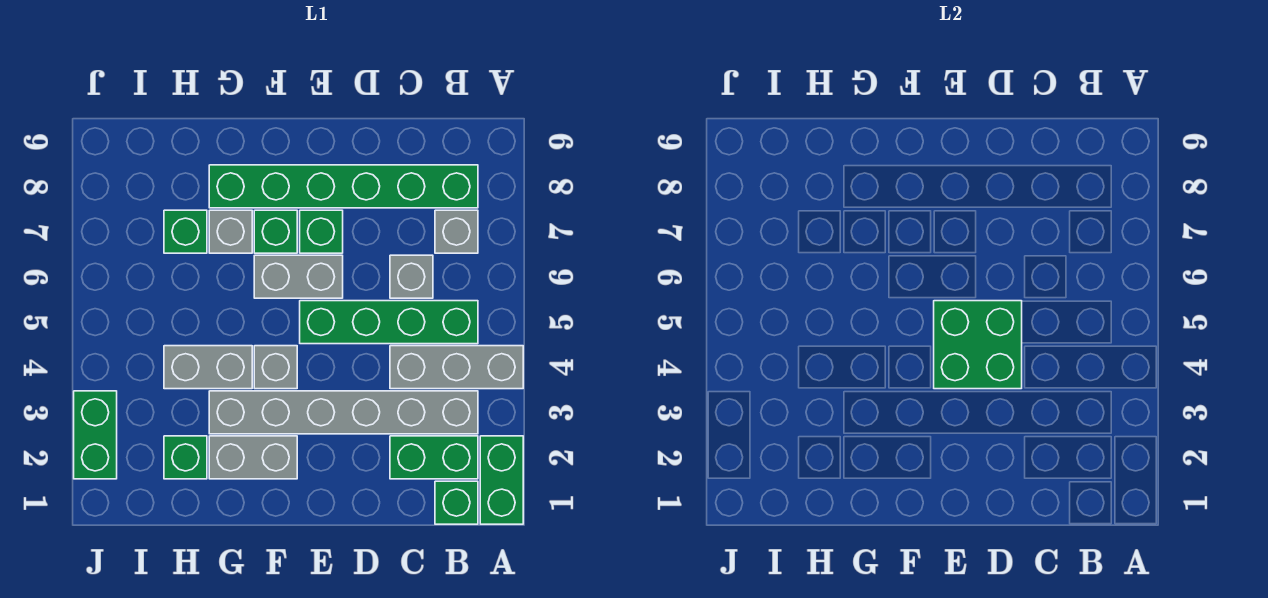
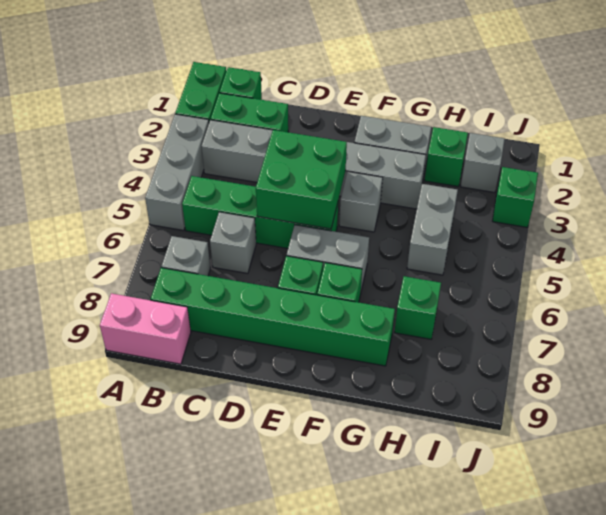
grey 1x3 brick [390,346,523,389] -> grey 1x3 brick turned to [145,114,209,231]
none -> pink 1x2 brick [100,293,191,364]
grey 1x2 brick [164,346,252,389] -> grey 1x2 brick turned to [407,184,458,275]
grey 1x1 brick [209,210,252,253] -> grey 1x1 brick moved to [461,133,505,193]
green 1x2 brick [74,391,117,479] -> green 1x1 brick [493,167,538,227]

